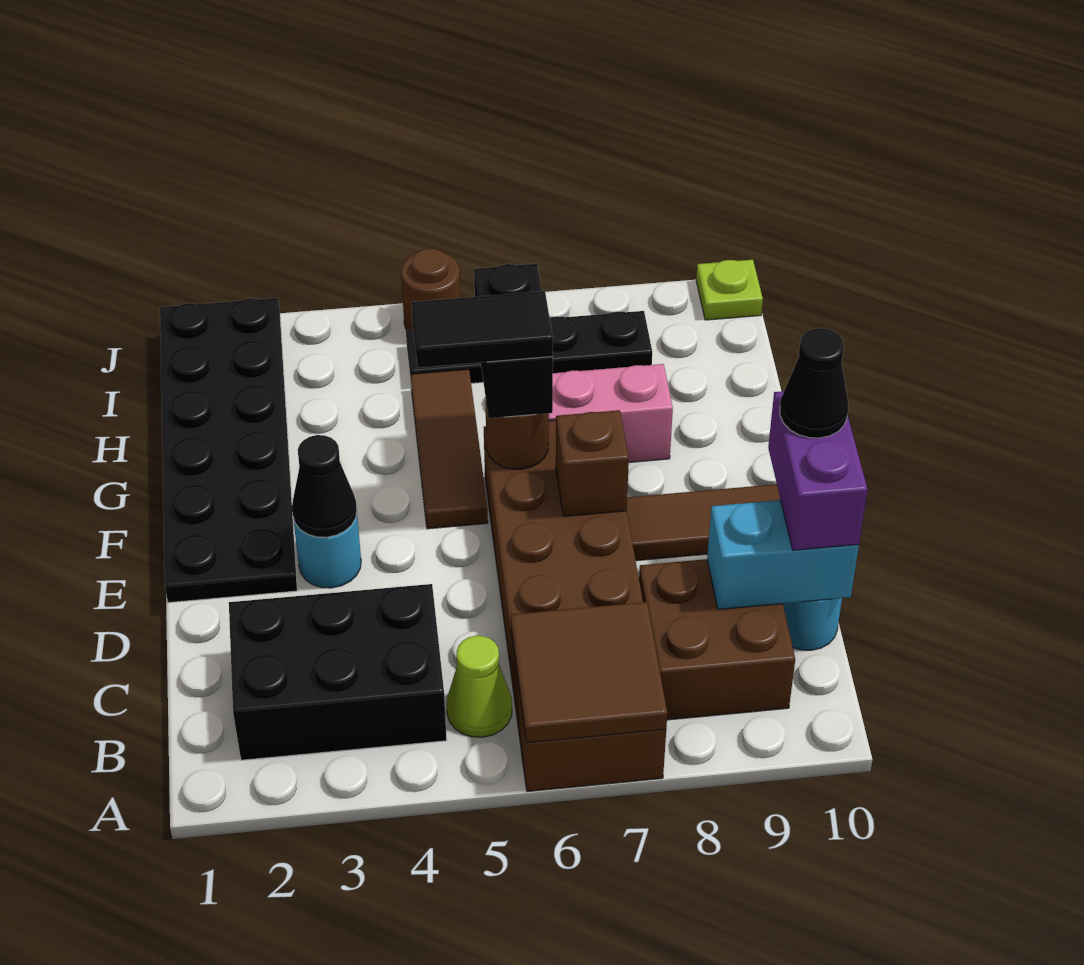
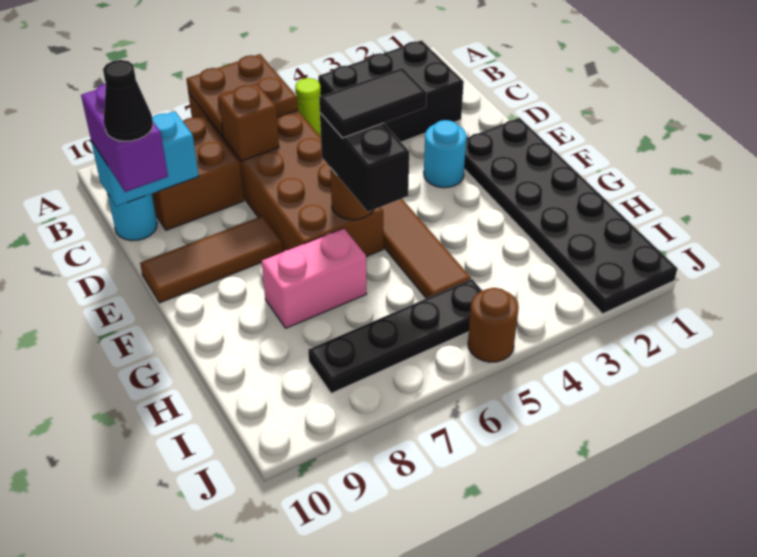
brown 2x2 tile [511,602,667,743] -> brown 2x2 plate [186,54,298,136]
black 1x1 cone [292,435,357,537] -> none
brown 1x1 brick [556,410,629,516] -> brown 1x1 brick moved to [219,83,279,161]
lime 1x1 plate [696,260,763,320] -> none

